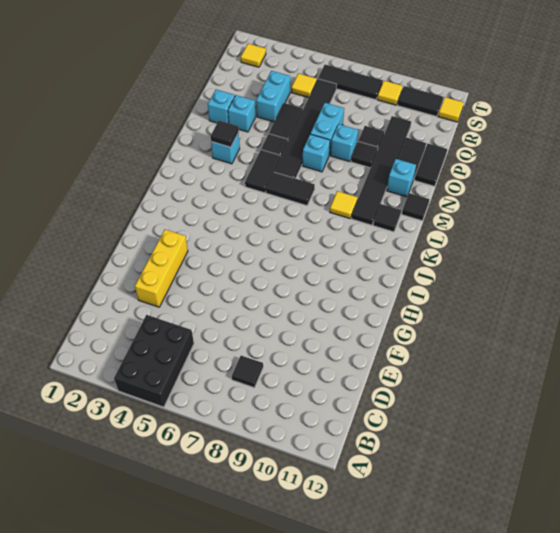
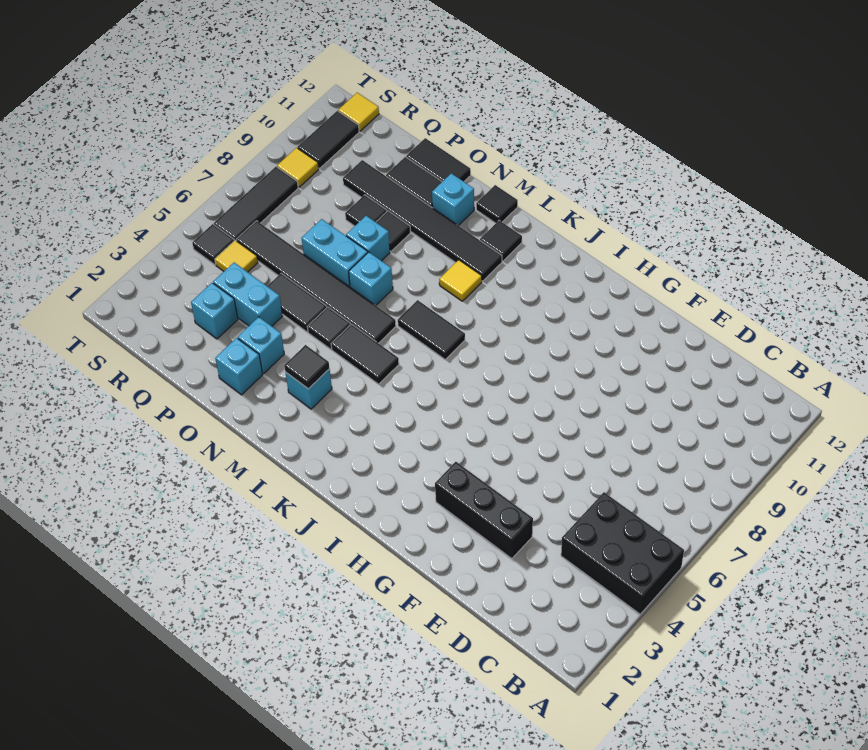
black 1x1 tile [232,356,263,388] -> black 1x1 tile moved to [192,224,234,265]
yellow 1x3 brick [135,229,188,307] -> black 1x3 brick [435,462,533,559]
black 1x2 tile [266,172,315,205] -> black 1x2 tile turned to [398,300,465,359]
none -> cyan 1x1 brick [191,283,238,339]
yellow 1x1 tile [241,44,266,67] -> none

